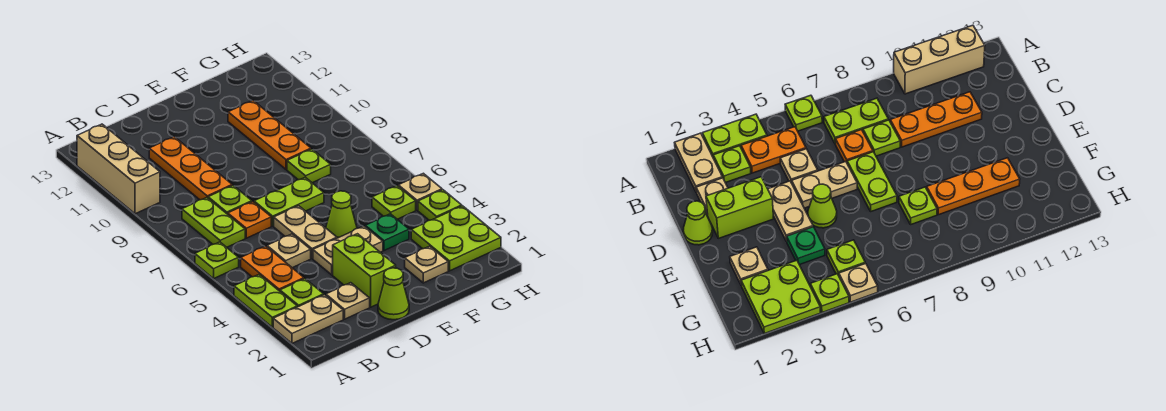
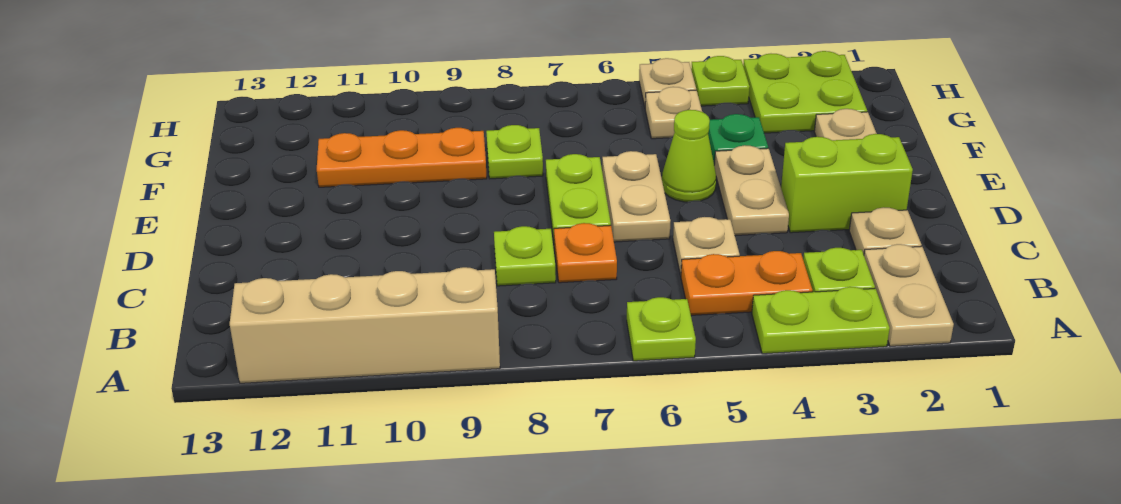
tan 1x3 brick [77,124,160,214] -> tan 1x4 brick [230,267,500,383]
lime 1x2 plate [182,198,245,247] -> none
orange 1x3 plate [149,137,232,200] -> none
lime 1x1 cone [378,268,409,320] -> none
tan 1x2 plate [274,206,337,258] -> tan 1x2 plate turned to [602,151,670,242]
lime 1x1 plate [372,186,416,219] -> tan 1x1 plate [645,87,702,139]

